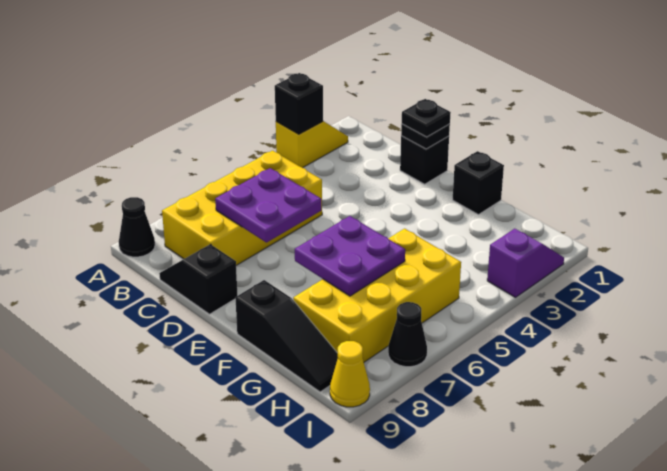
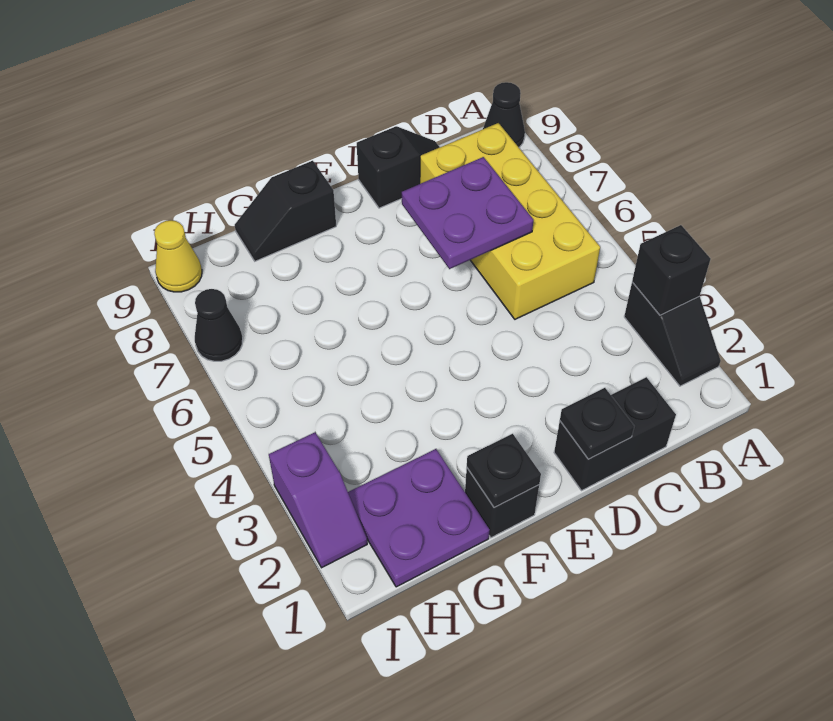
yellow 1x2 slope [276,121,348,168] -> black 1x2 slope [624,282,721,386]
black 1x1 brick [400,136,449,184] -> black 1x2 brick [554,377,676,490]
black 1x1 plate [402,99,451,137] -> black 1x1 plate moved to [467,434,541,508]
purple 2x2 plate [295,216,405,296] -> purple 2x2 plate moved to [348,449,489,587]
black 1x3 slope [235,280,338,392] -> black 1x2 slope [235,161,336,261]
yellow 2x4 brick [293,229,461,362] -> none

